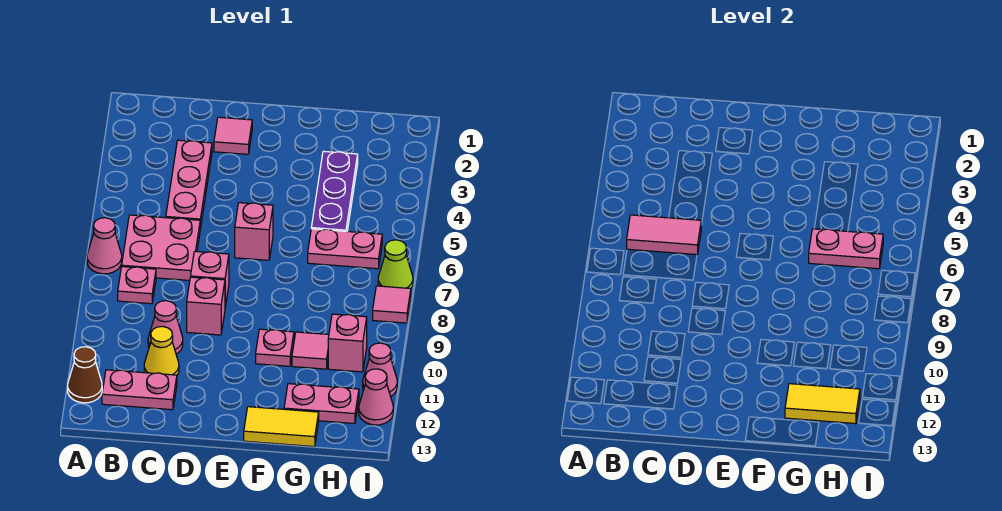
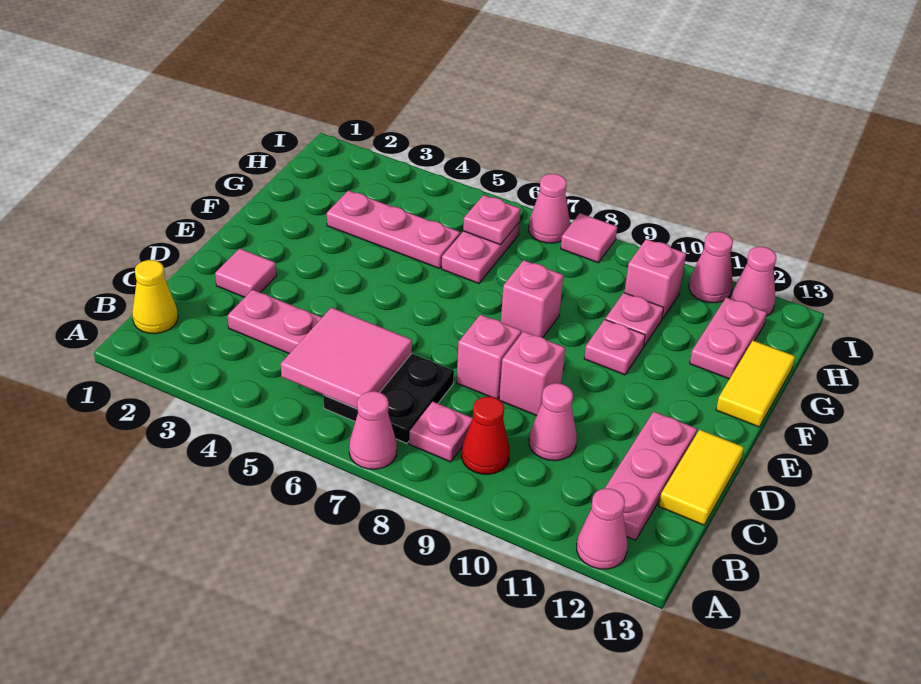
brown 1x1 cone [68,347,102,403] -> pink 1x1 cone [577,489,628,569]
pink 2x2 plate [122,215,200,280] -> black 2x2 plate [323,354,454,443]
pink 1x2 tile [627,215,701,255] -> pink 2x2 tile [281,307,412,409]
none -> red 1x1 cone [462,397,510,474]
pink 1x2 plate [102,370,177,410] -> pink 1x3 plate [605,412,697,540]
yellow 1x1 cone [144,326,179,375] -> yellow 1x1 cone moved to [132,260,178,334]
pink 1x1 brick [235,203,273,260] -> pink 1x1 brick moved to [501,260,563,338]
purple 1x3 plate [311,151,358,231] -> pink 1x3 plate [327,190,460,269]
pink 1x2 plate [809,229,883,269] -> pink 1x1 plate [463,195,521,245]
pink 1x1 tile [292,332,329,369] -> pink 1x1 plate [605,293,664,346]
yellow 1x2 tile [785,384,860,424] -> yellow 1x2 tile moved to [659,430,744,525]
lime 1x1 cone [378,240,413,289] -> pink 1x1 cone [529,174,570,243]

